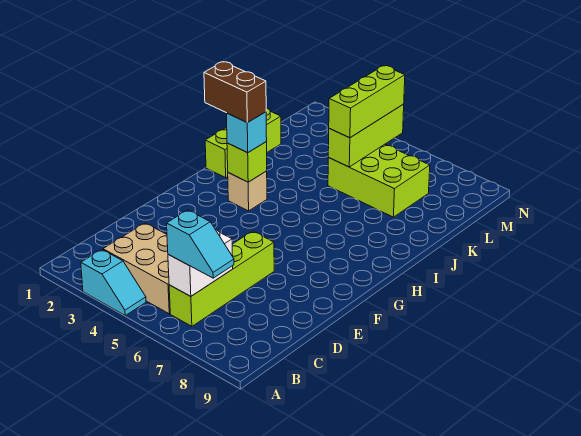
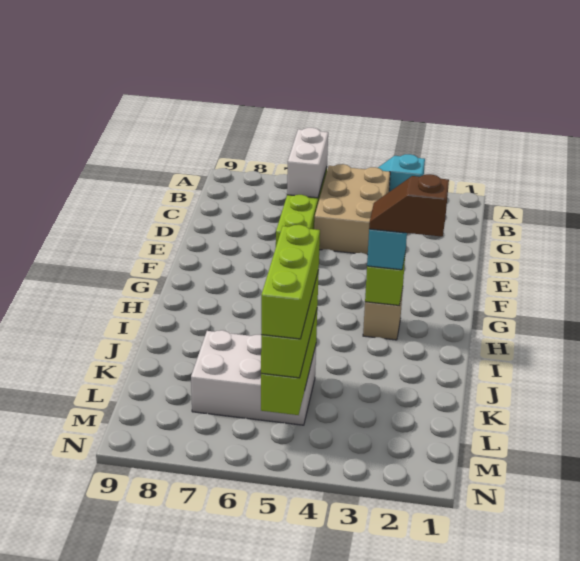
tan 2x3 brick [103,223,170,314] -> tan 2x3 brick turned to [314,164,390,255]
cyan 1x2 slope [167,210,234,278] -> none
brown 1x2 brick [204,62,266,123] -> brown 1x2 slope [369,174,449,237]
lime 1x3 brick [205,108,281,178] -> lime 1x3 brick moved to [261,225,320,339]
lime 2x3 brick [328,144,430,217] -> white 2x3 brick [191,330,316,425]

